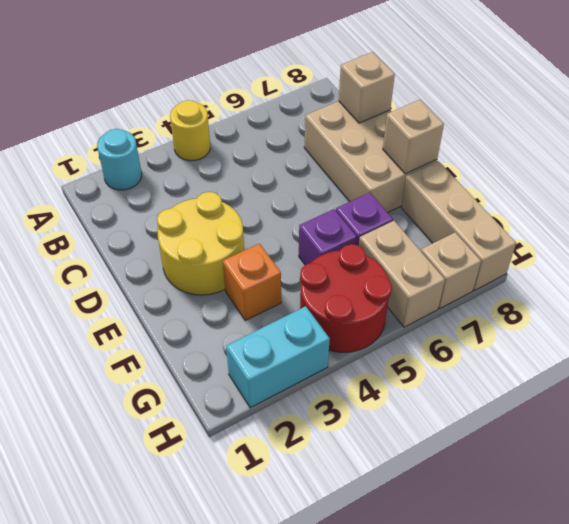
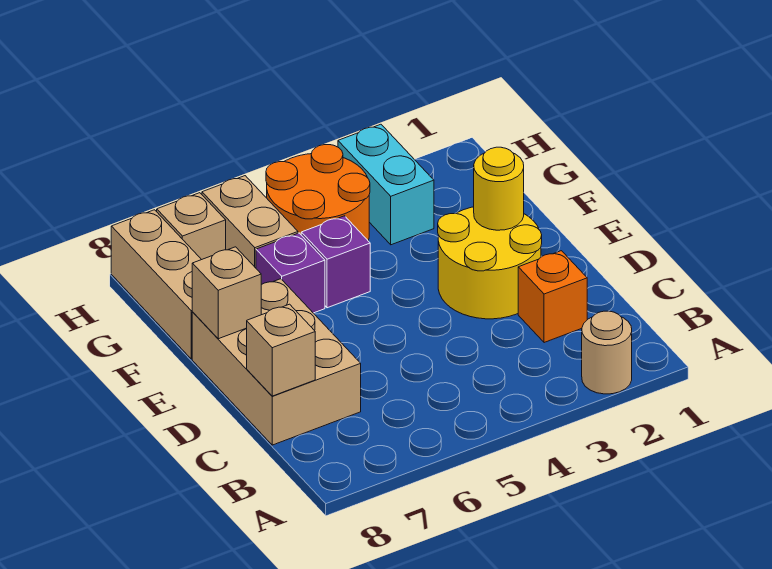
cyan 1x1 round brick [97,129,142,190] -> tan 1x1 round brick [582,311,632,394]
yellow 1x1 round brick [170,100,210,161] -> yellow 1x1 round brick moved to [474,147,524,230]
orange 1x1 brick [223,244,281,320] -> orange 1x1 brick moved to [518,251,587,343]
red 2x2 round brick [300,244,392,352] -> orange 2x2 round brick [266,145,370,240]
cyan 1x2 brick [226,306,330,408] -> cyan 1x2 brick turned to [338,124,434,245]

